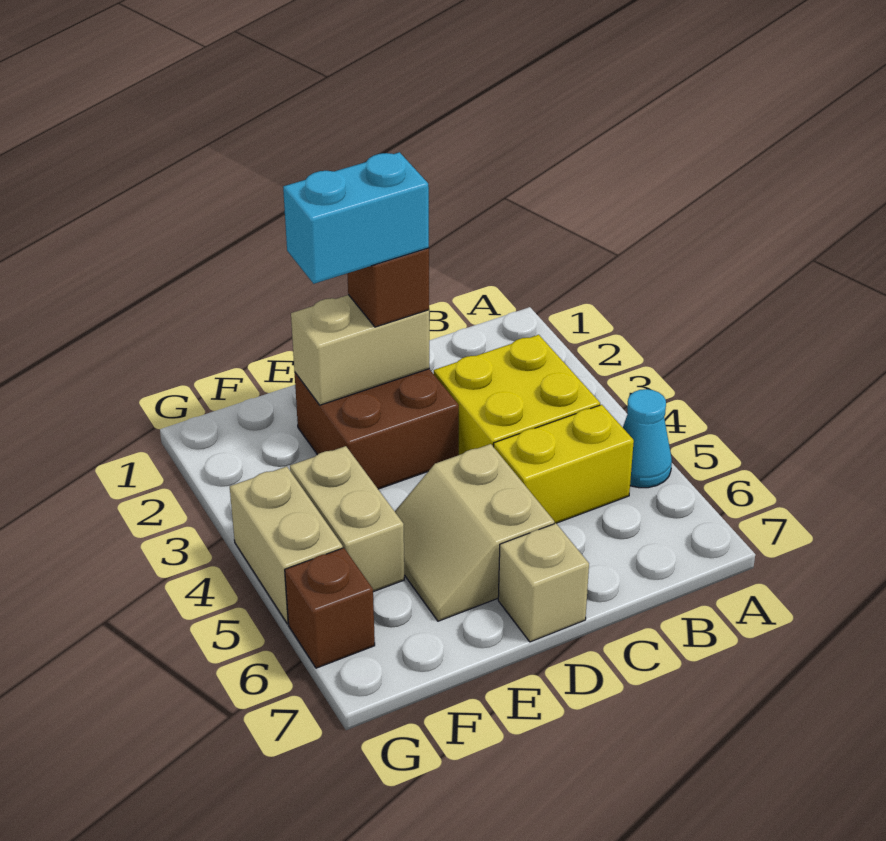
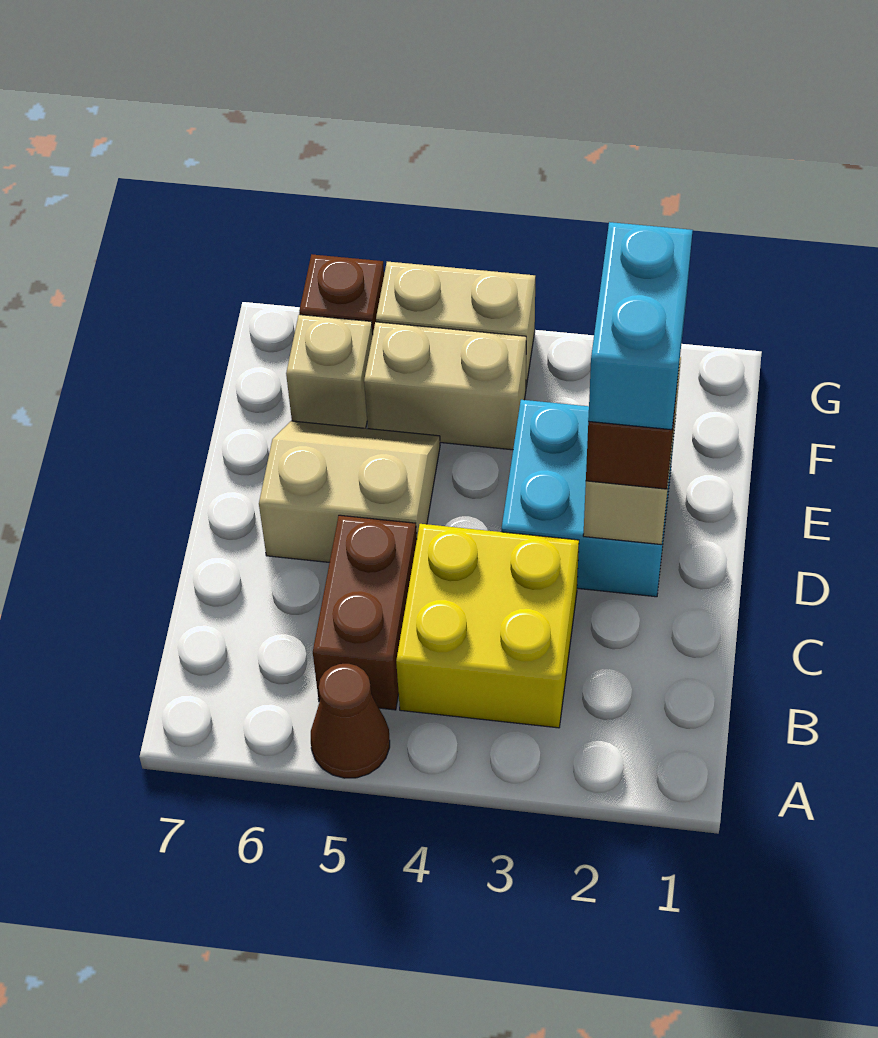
cyan 1x1 cone [623,389,672,488] -> brown 1x1 cone [311,664,390,778]
yellow 1x2 brick [494,405,634,524] -> brown 1x2 brick [313,515,417,710]
brown 2x2 brick [295,369,459,489] -> cyan 2x2 brick [502,400,675,597]
tan 1x1 brick [498,523,589,642] -> tan 1x1 brick moved to [286,315,373,428]

